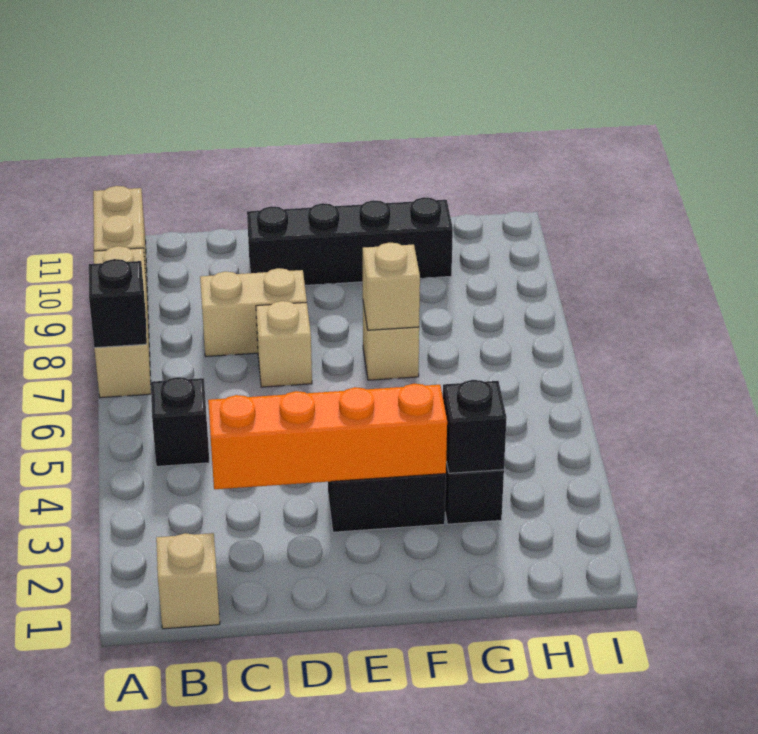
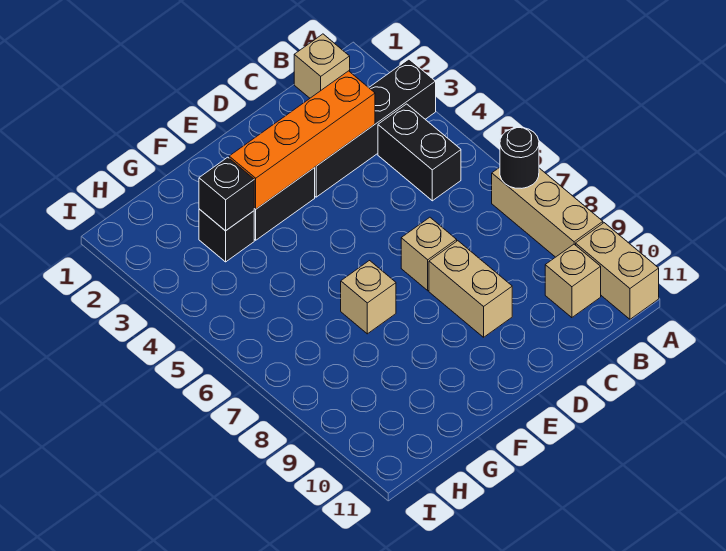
black 1x1 brick [89,259,147,348] -> black 1x1 round brick [500,128,539,188]
black 1x1 brick [151,377,209,466] -> black 1x2 brick [378,104,461,201]
tan 1x2 brick [200,268,307,356] -> tan 1x2 brick turned to [429,241,512,337]
black 1x4 brick [247,197,453,285] -> black 1x4 brick moved to [314,59,436,197]
tan 1x1 brick [363,243,420,330] -> tan 1x1 brick moved to [545,244,601,318]

